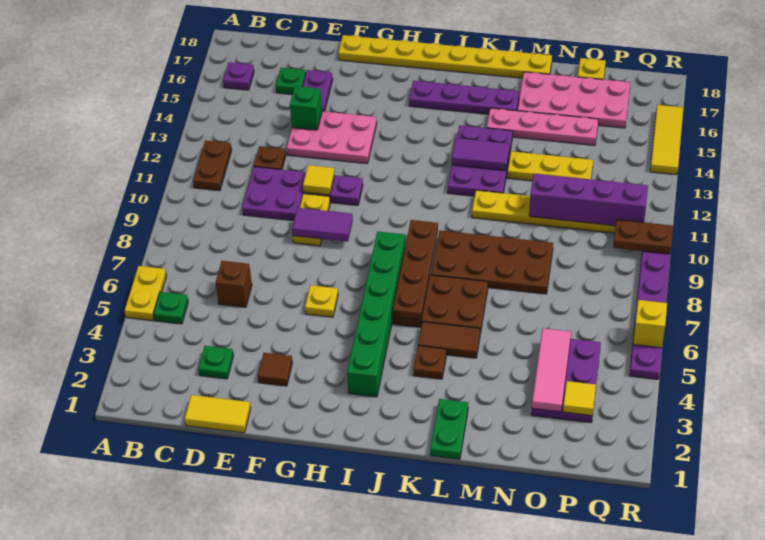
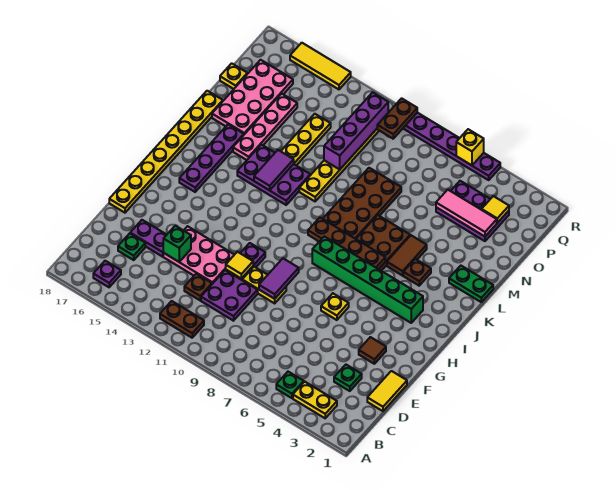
yellow 1x2 plate [125,266,167,321] -> yellow 1x2 plate moved to [293,382,337,418]
brown 1x1 brick [216,261,252,307] -> none
pink 2x3 plate [287,111,377,164] -> pink 2x3 plate turned to [163,226,234,284]

